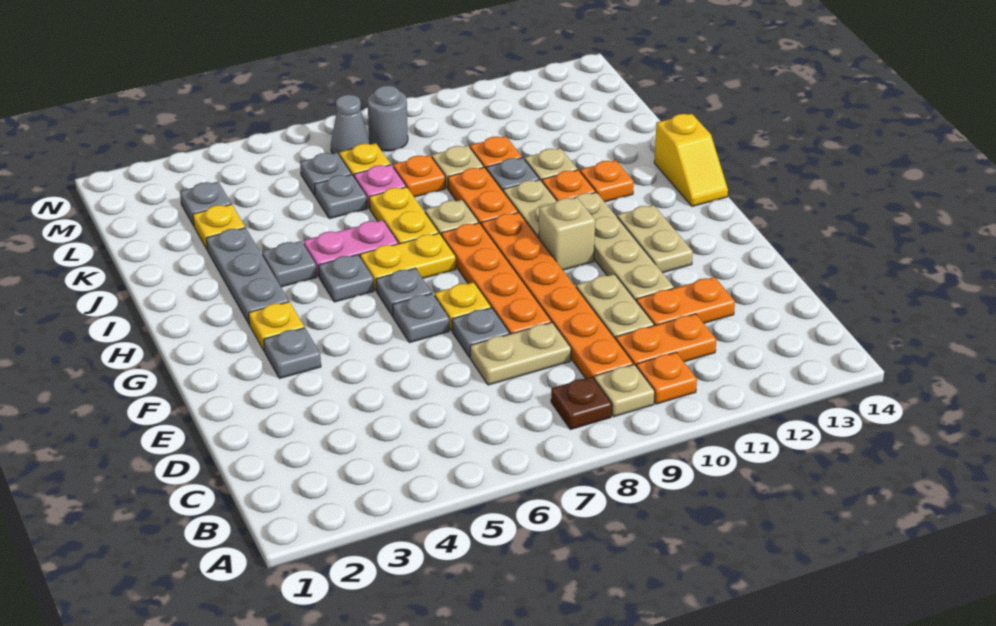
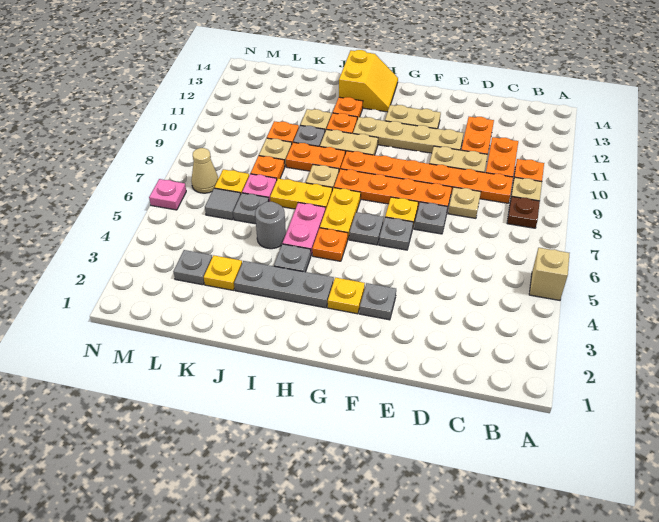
tan 1x2 plate [470,322,571,385] -> tan 1x1 plate [448,187,481,218]
tan 1x1 brick [539,197,595,270] -> tan 1x1 brick moved to [529,248,570,300]
grey 1x1 plate [319,255,374,302] -> orange 1x1 plate [312,228,348,261]
yellow 1x2 slope [654,114,728,206] -> yellow 2x2 slope [339,50,398,112]
grey 1x1 plate [300,153,351,196] -> grey 1x1 tile [205,188,240,220]
grey 1x1 cone [331,95,370,154] -> tan 1x1 cone [191,148,218,193]
grey 1x1 round brick [368,85,408,151] -> grey 1x1 round brick moved to [255,202,286,249]
none -> pink 1x1 plate [149,179,186,210]

